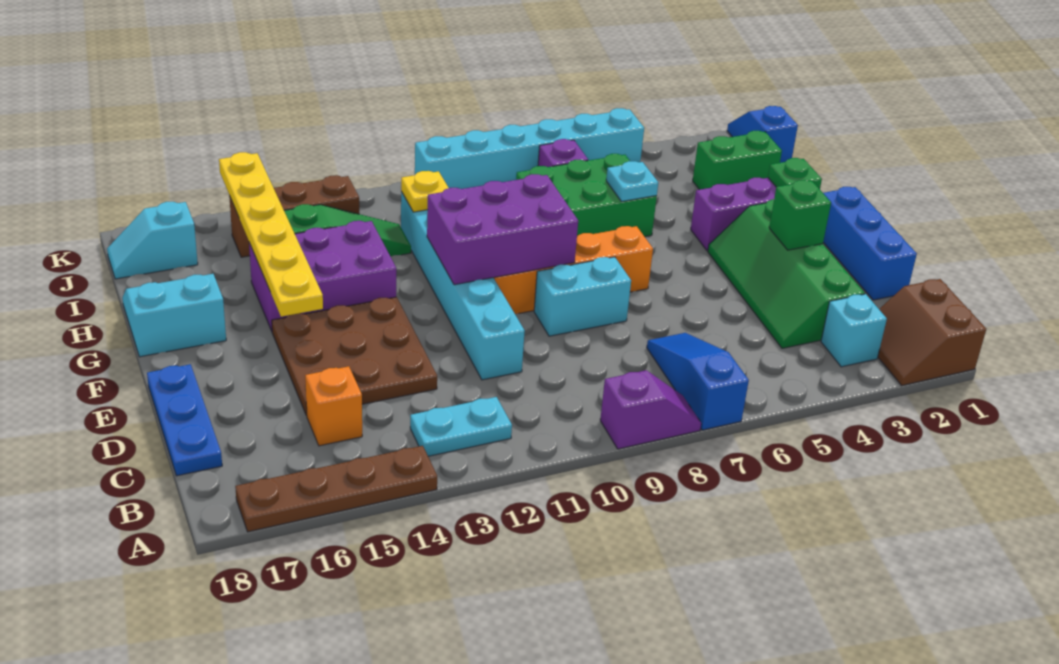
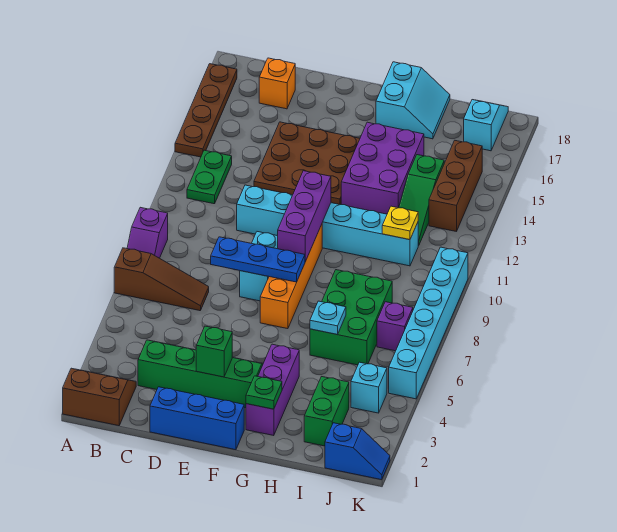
blue 1x3 slope [647,333,749,430] -> brown 1x3 slope [114,248,209,311]
cyan 1x1 brick [821,294,887,367] -> cyan 1x1 brick moved to [351,362,387,413]
cyan 1x2 plate [410,397,512,456] -> green 1x2 plate [187,150,232,204]
orange 1x1 brick [305,366,362,446] -> orange 1x1 brick moved to [259,58,295,109]
blue 1x3 plate [147,364,222,476] -> blue 1x3 plate moved to [211,237,305,282]
purple 2x3 brick [427,174,578,285] -> purple 1x3 brick [278,171,331,262]
yellow 1x6 plate [219,152,323,317] -> none

